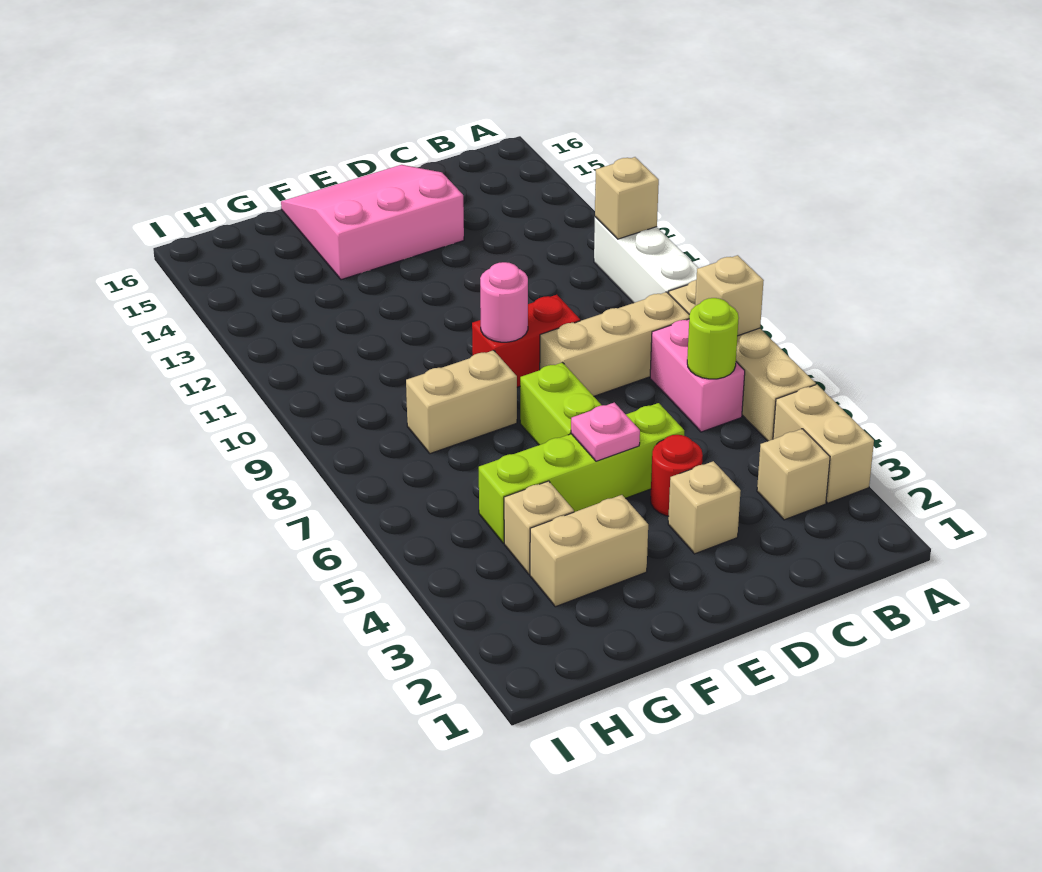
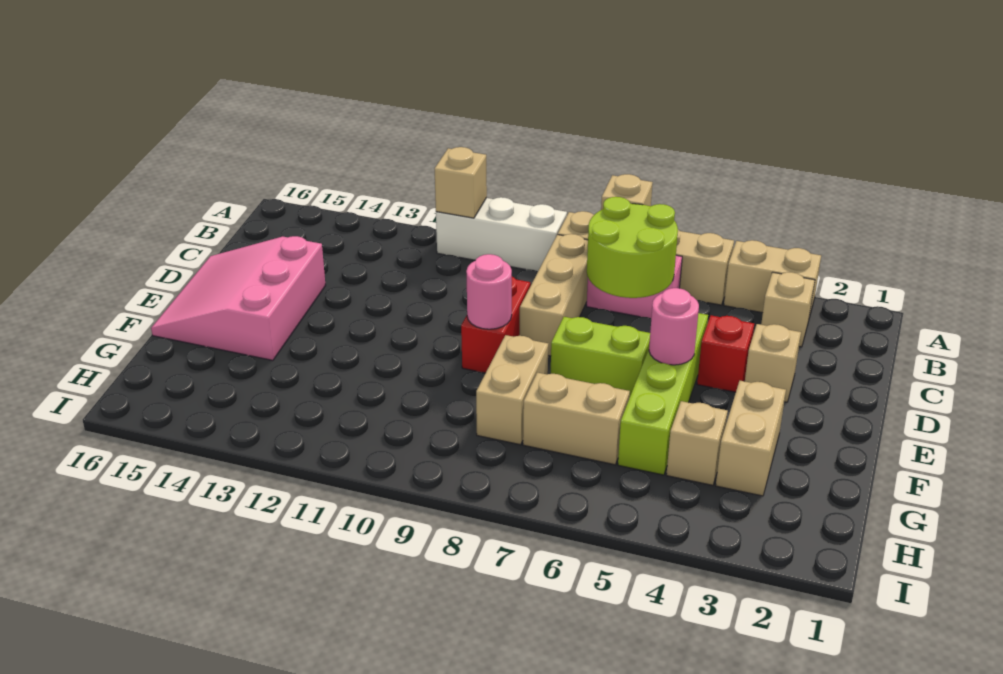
lime 1x1 round brick [687,298,739,379] -> lime 2x2 round brick [587,197,678,298]
red 1x1 round brick [651,435,703,516] -> red 1x1 brick [697,315,754,392]
pink 1x1 plate [571,403,640,461] -> pink 1x1 round brick [649,288,699,365]
none -> tan 1x2 brick [523,373,630,465]

